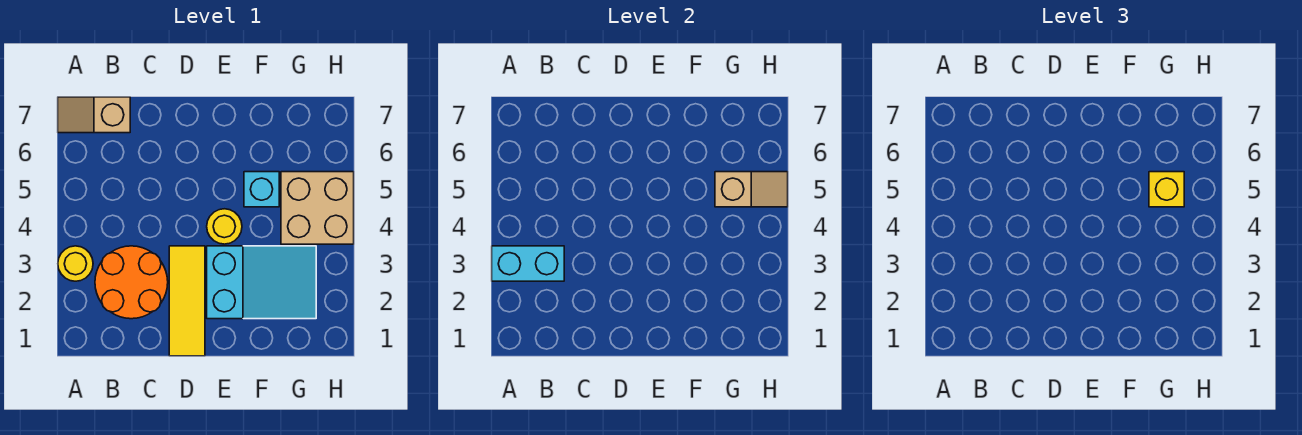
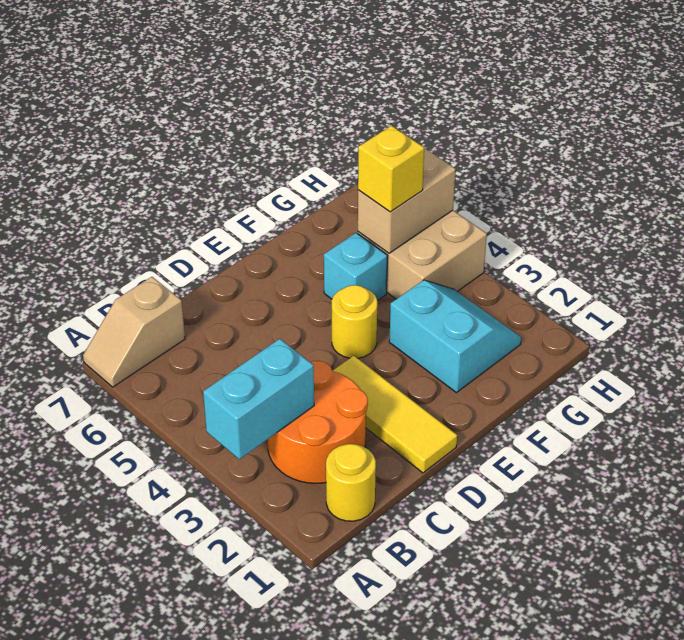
yellow 1x1 round brick [58,246,93,281] -> yellow 1x1 round brick moved to [326,444,376,521]
cyan 2x3 slope [207,246,316,319] -> cyan 2x2 slope [389,280,521,393]
tan 1x2 slope [715,172,788,207] -> tan 1x2 brick [358,148,456,253]

